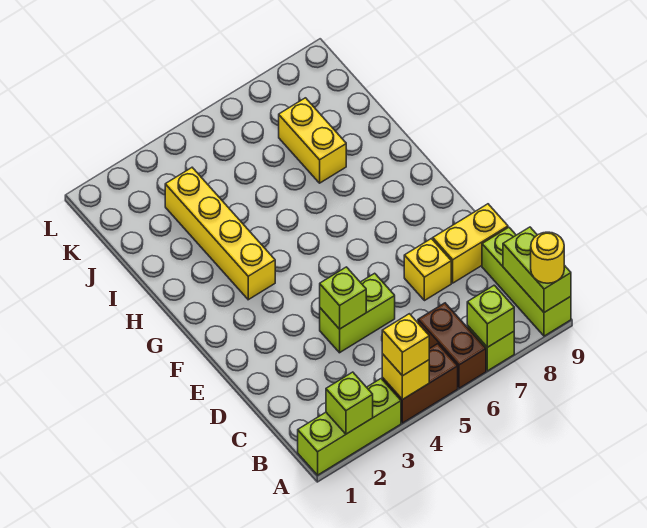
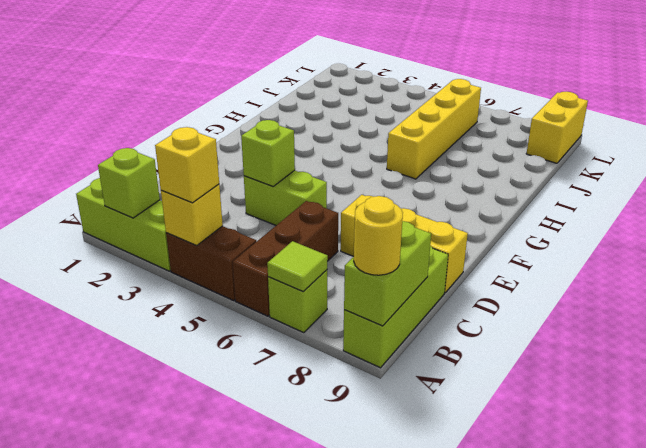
brown 1x2 brick [418,303,486,388] -> brown 1x3 brick [233,201,338,316]
lime 1x1 brick [467,285,514,347] -> lime 1x1 tile [267,241,328,292]
yellow 1x4 brick [165,168,275,300] -> yellow 1x4 brick moved to [387,79,481,179]
yellow 1x2 brick [279,98,346,183] -> yellow 1x2 brick moved to [526,92,588,163]

